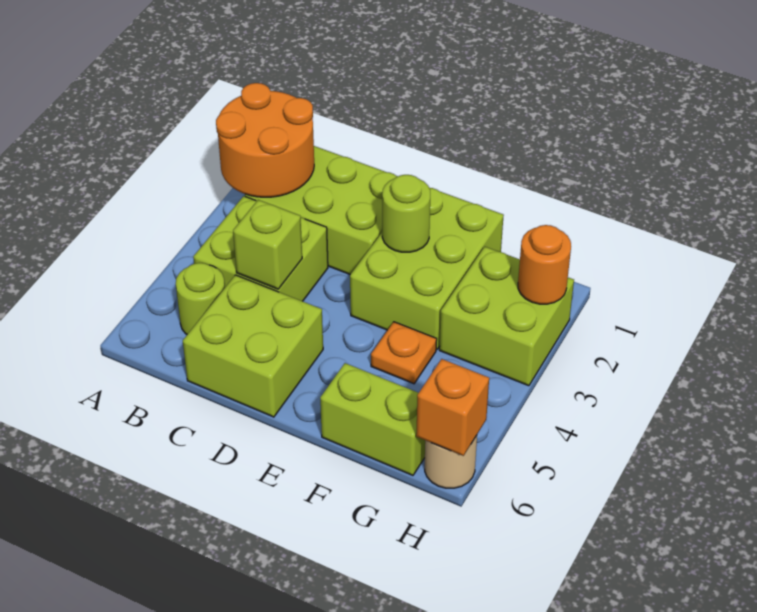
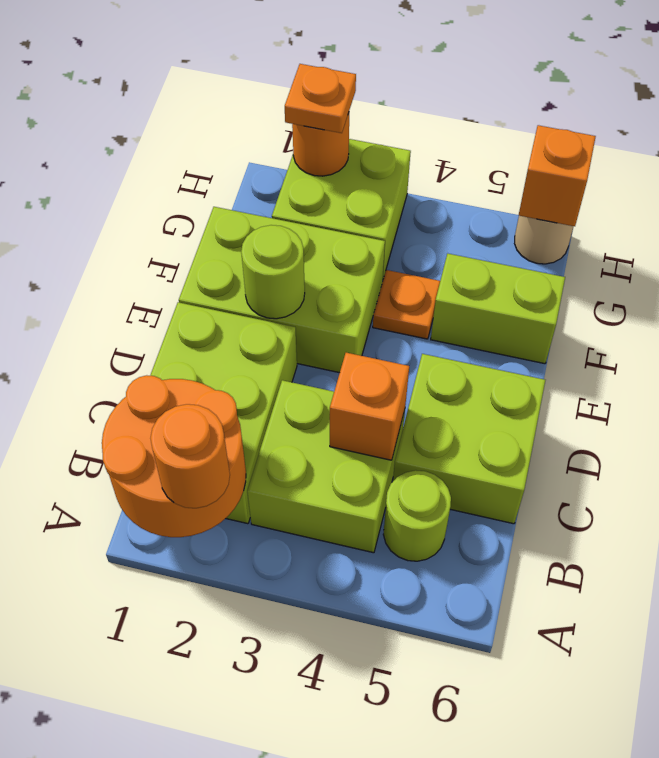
none -> orange 1x1 round brick [150,404,230,508]
lime 1x1 brick [233,200,302,289] -> orange 1x1 brick [330,353,409,460]
lime 1x2 brick [320,363,425,475] -> lime 1x2 brick turned to [431,254,565,364]
none -> orange 1x1 plate [285,64,356,133]

